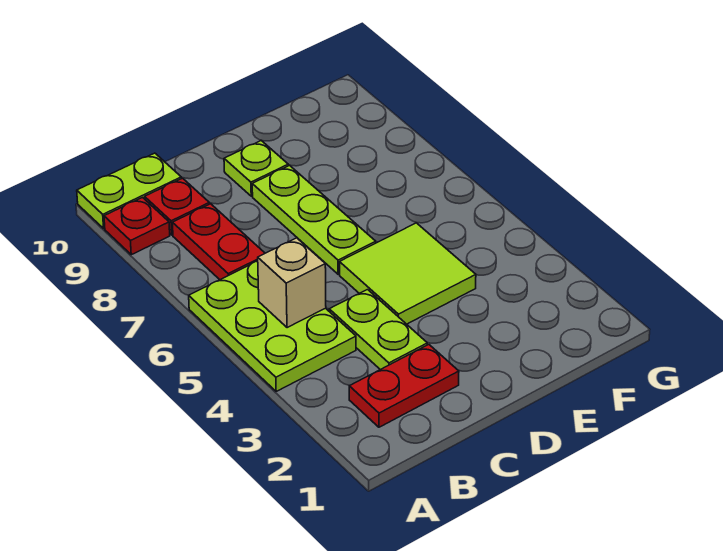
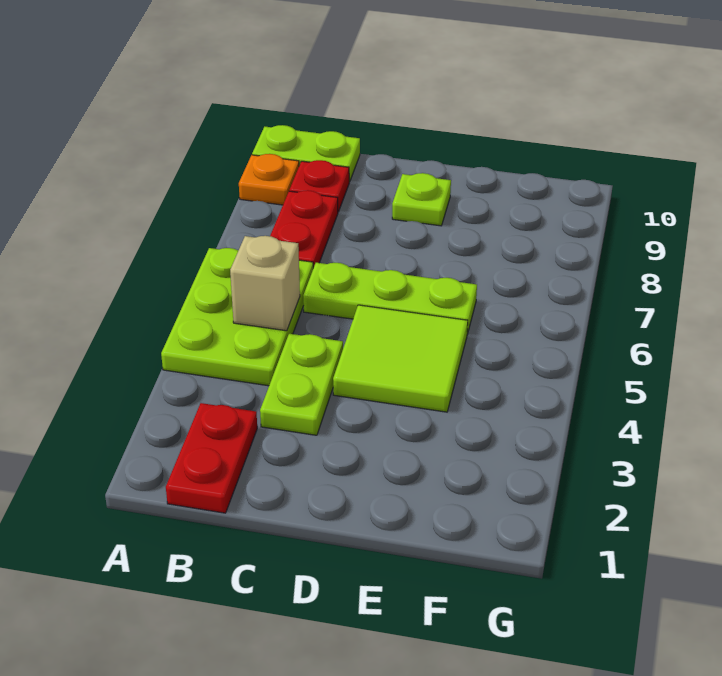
red 1x1 plate [104,198,170,255] -> orange 1x1 plate [239,154,299,205]
red 1x2 plate [349,345,459,427] -> red 1x2 plate turned to [166,403,257,513]
lime 1x3 plate [252,166,376,274] -> lime 1x3 plate turned to [303,263,477,334]

